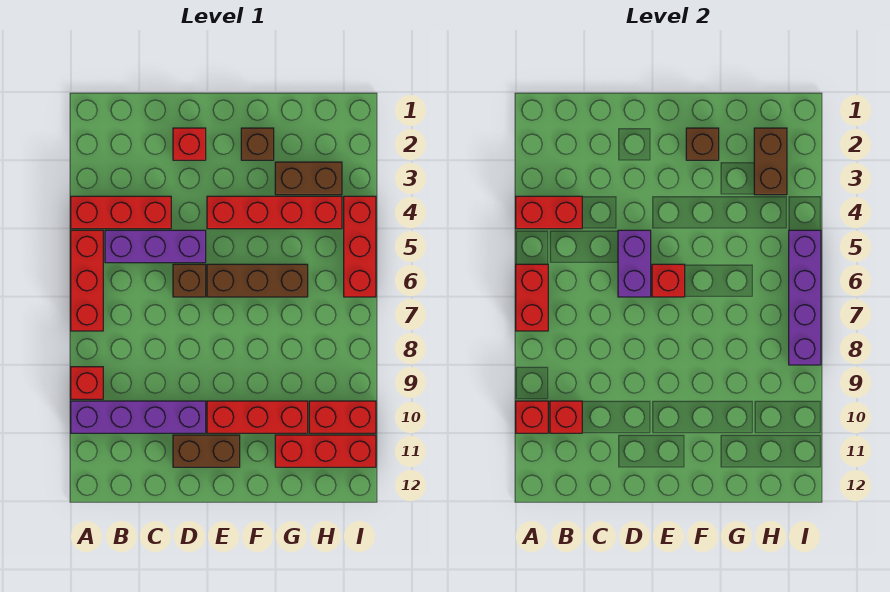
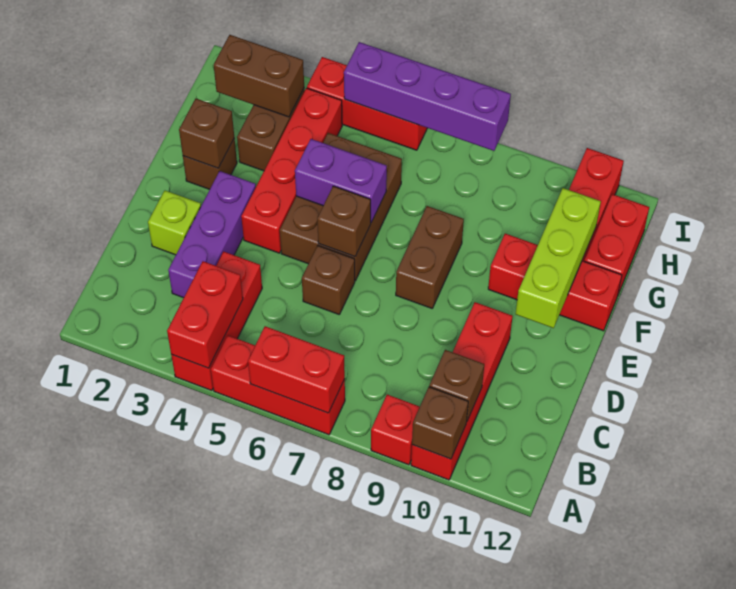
purple 1x4 brick [71,401,206,433] -> red 1x4 brick [411,302,513,480]
red 1x1 brick [516,401,548,433] -> brown 1x1 brick [412,387,468,459]
purple 1x3 brick [105,230,206,263] -> purple 1x3 brick moved to [168,171,256,298]
red 1x1 brick [550,401,582,433] -> brown 1x1 brick [429,350,484,421]
red 1x1 brick [173,128,206,160] -> lime 1x1 brick [148,191,201,255]
purple 1x2 brick [618,230,651,297] -> purple 1x2 brick moved to [295,139,387,222]
brown 1x2 brick [173,435,240,467] -> brown 1x2 brick moved to [396,206,464,308]
brown 1x3 brick [207,264,308,297] -> brown 2x3 brick [280,133,402,281]
red 1x1 brick [652,264,685,297] -> brown 1x1 brick [317,186,371,257]
red 1x3 brick [207,401,308,433] -> red 1x3 brick turned to [488,234,622,331]
none -> lime 1x3 brick [516,188,601,328]
red 1x2 brick [309,401,376,433] -> red 1x2 brick moved to [584,194,649,295]

